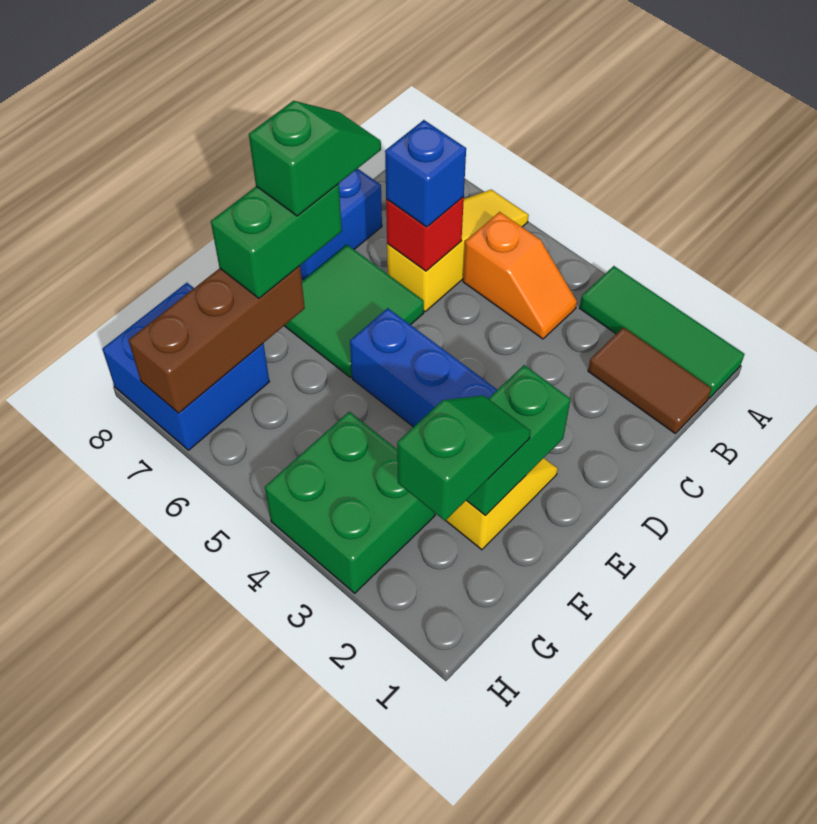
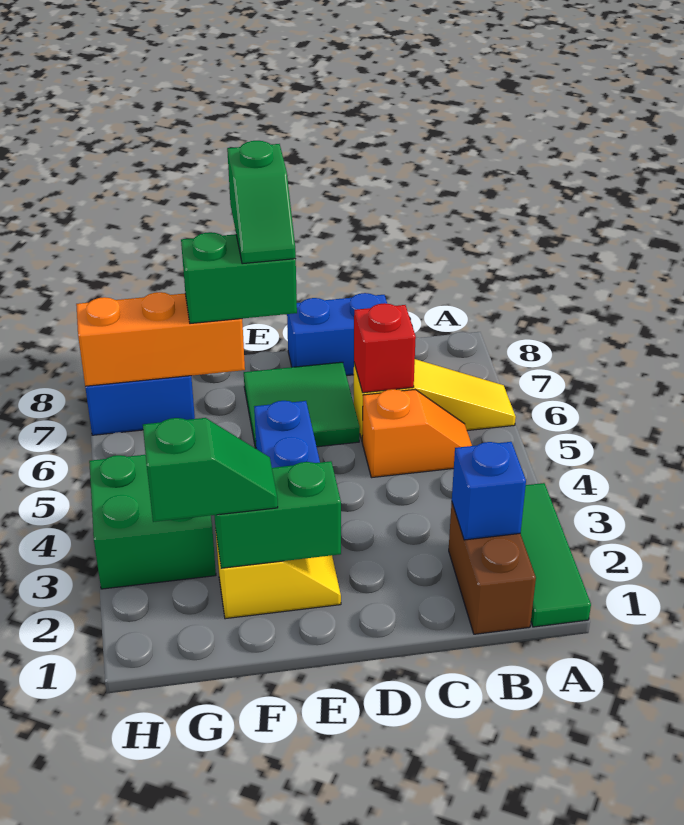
brown 1x2 tile [588,327,711,434] -> brown 1x2 brick [449,503,536,634]
orange 1x2 slope [463,212,577,339] -> orange 1x2 slope turned to [362,389,472,478]
blue 1x1 brick [385,120,466,227] -> blue 1x1 brick moved to [452,442,526,540]
green 1x2 slope [249,101,381,216] -> green 1x2 slope turned to [227,141,296,264]
brown 1x3 brick [129,266,305,413] -> orange 1x3 brick [76,292,245,386]

